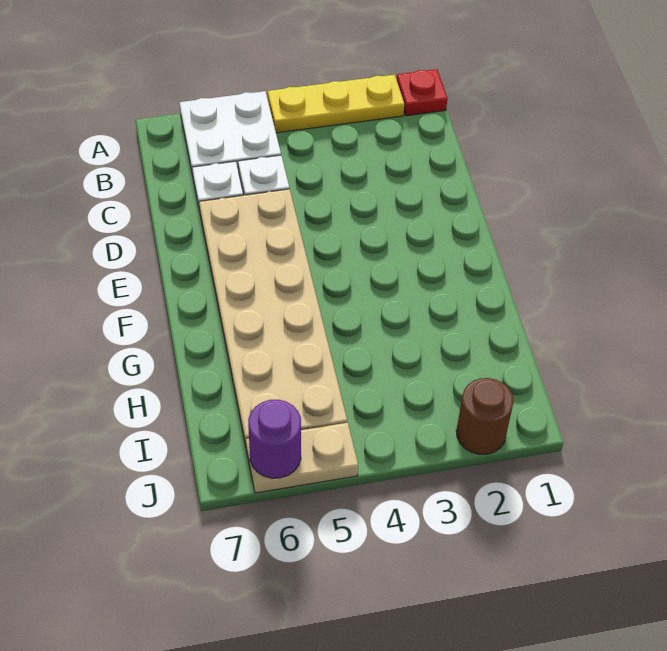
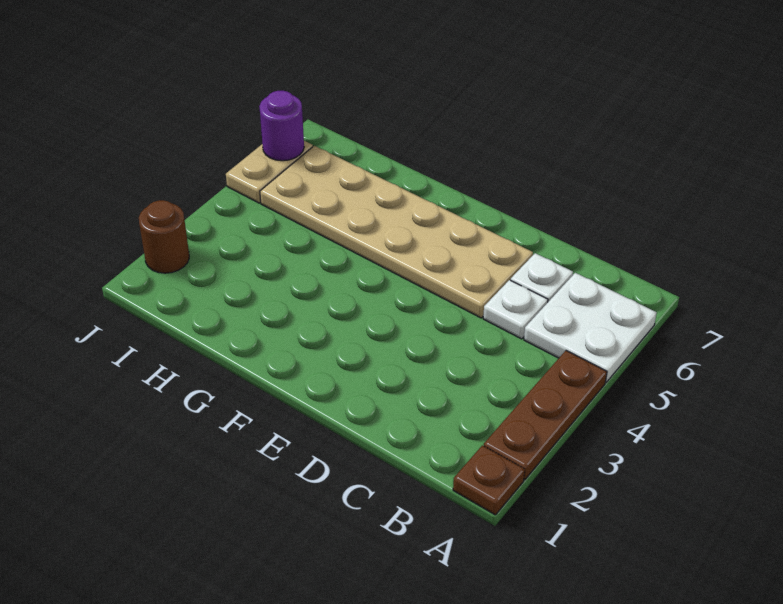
red 1x1 plate [397,69,448,116] -> brown 1x1 plate [453,445,525,515]
yellow 1x3 plate [268,75,404,133] -> brown 1x3 plate [484,351,607,480]

